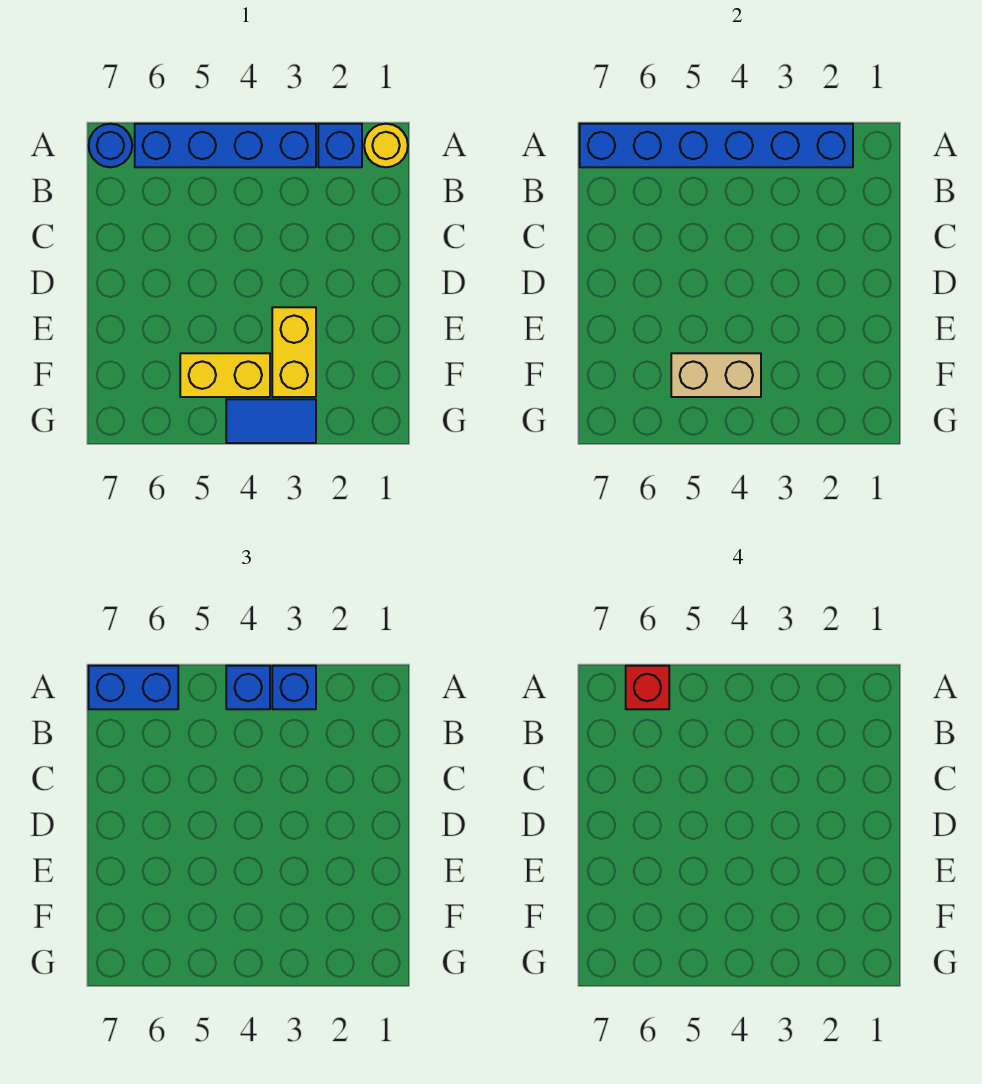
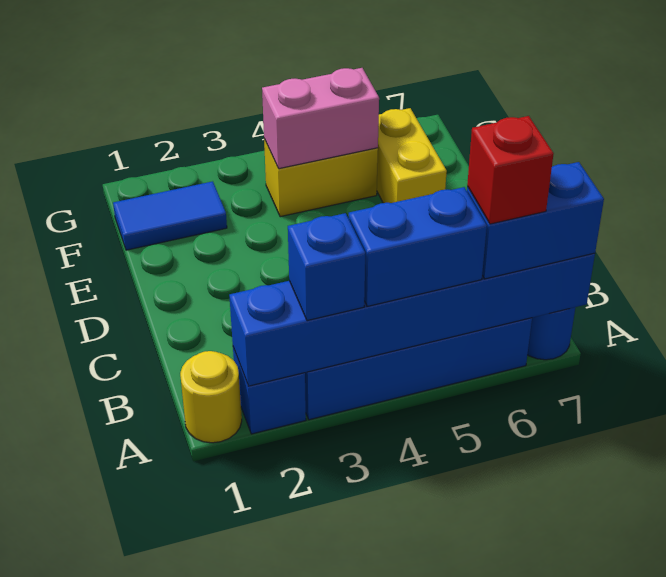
blue 1x1 brick [226,666,270,709] -> blue 1x2 brick [349,187,487,306]
yellow 1x2 brick [272,307,316,397] -> yellow 1x2 brick moved to [377,108,447,203]
tan 1x2 brick [671,353,761,397] -> pink 1x2 brick [262,68,379,169]
blue 1x2 tile [226,399,316,443] -> blue 1x2 tile moved to [113,181,227,250]

